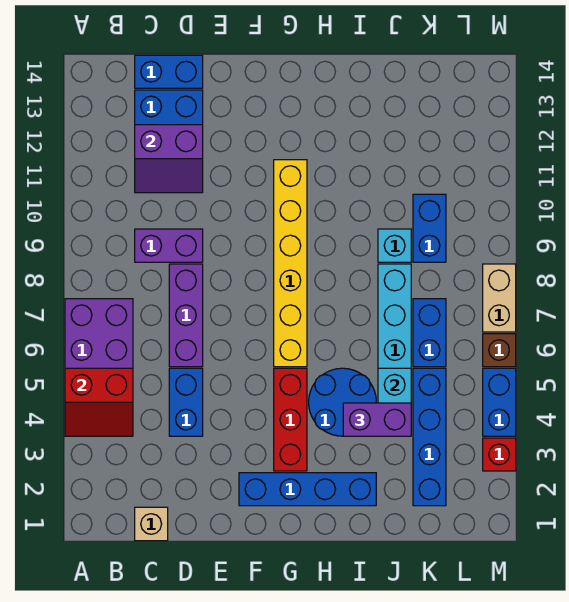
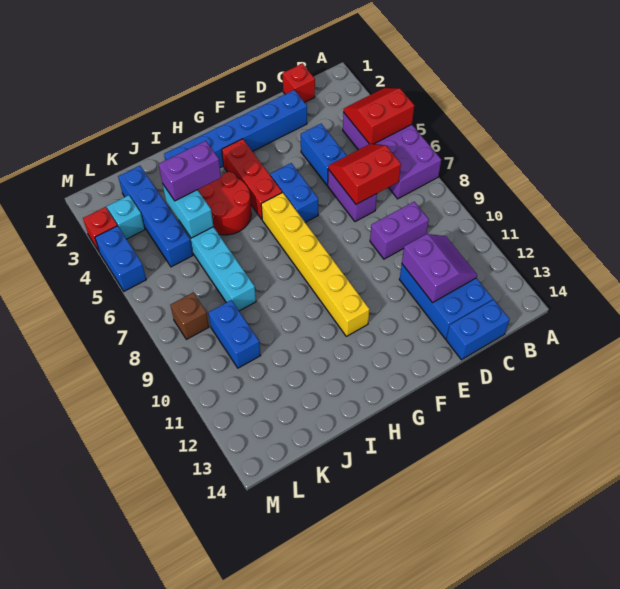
tan 1x1 brick [135,507,168,541] -> red 1x1 brick [283,63,315,102]
none -> red 2x2 slope [328,144,401,204]
purple 2x2 slope [135,125,203,193] -> purple 2x2 slope turned to [402,234,477,303]
purple 1x3 brick [169,264,203,367] -> purple 1x2 brick [328,169,377,222]
blue 1x4 brick [239,473,376,506] -> blue 1x6 brick [164,90,307,168]
blue 2x2 round brick [309,368,376,436] -> red 2x2 round brick [198,172,251,235]
cyan 1x1 brick [378,229,411,262] -> cyan 1x1 brick moved to [107,195,145,239]
blue 1x2 brick [413,299,446,367] -> blue 1x2 brick moved to [270,163,318,222]
brown 1x1 brick [483,334,516,367] -> brown 1x1 brick moved to [170,292,209,339]
tan 1x2 brick [483,264,516,332] -> none

